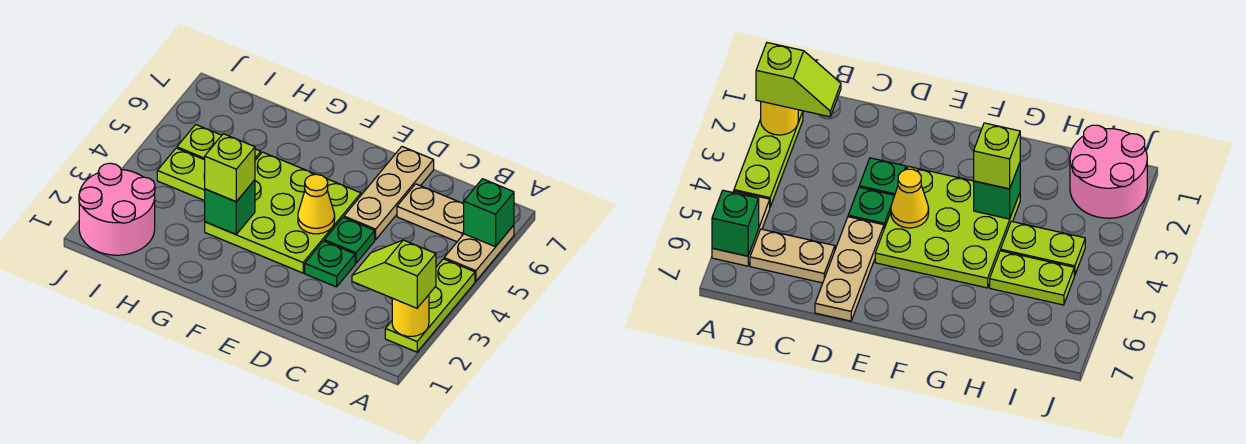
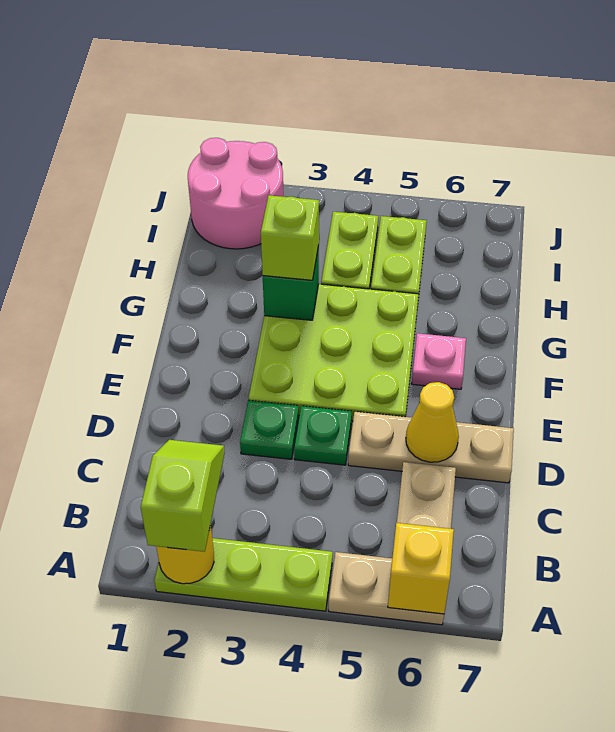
green 1x1 brick [464,179,514,247] -> yellow 1x1 brick [388,523,454,614]
yellow 1x1 cone [298,174,335,234] -> yellow 1x1 cone moved to [406,382,459,462]
none -> pink 1x1 plate [412,333,466,389]

